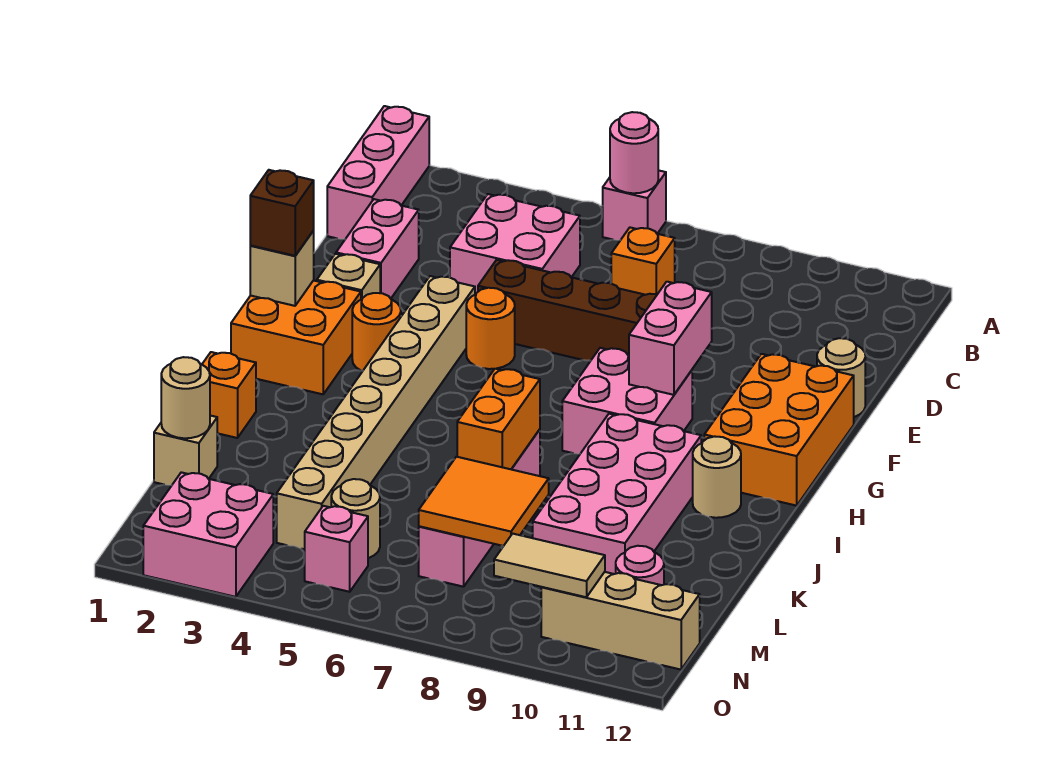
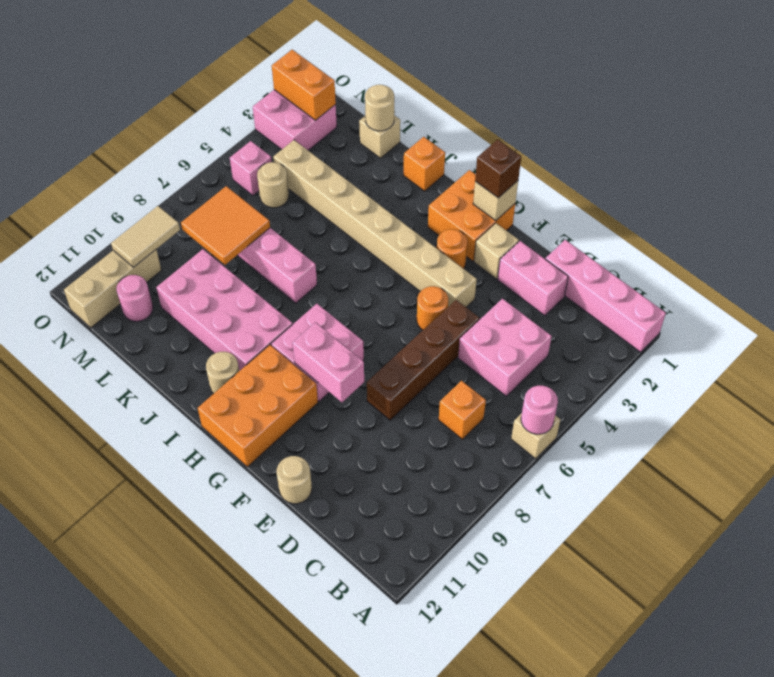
pink 1x3 brick [327,106,429,239] -> pink 1x4 brick [546,240,666,352]
pink 1x1 brick [603,170,666,240] -> tan 1x1 brick [511,413,560,459]
orange 2x3 brick [704,354,854,506] -> orange 2x3 brick turned to [198,345,318,467]
orange 1x2 brick [457,369,540,469] -> orange 1x2 brick moved to [272,50,336,121]

